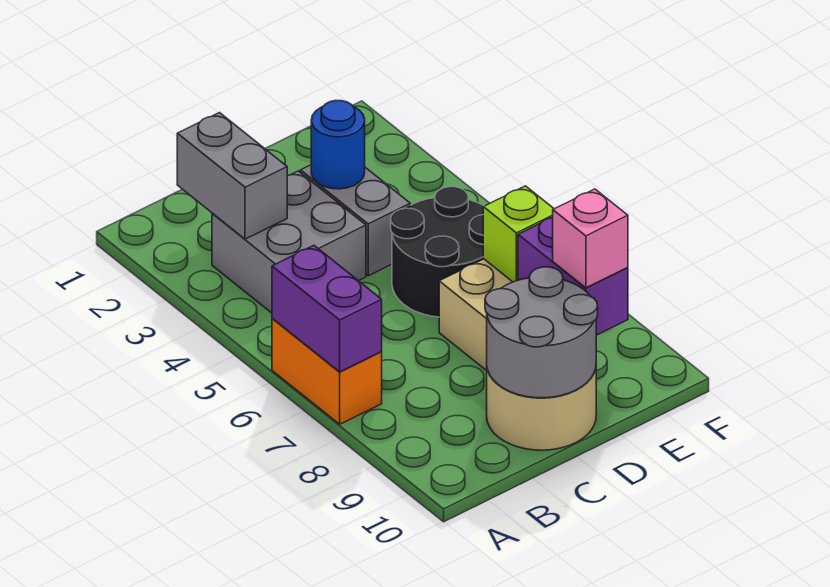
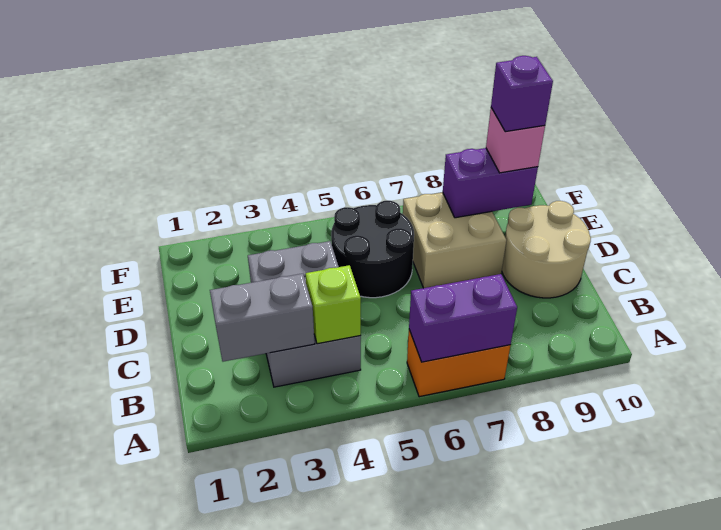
grey 2x2 round brick [485,267,598,398] -> none
blue 1x1 round brick [311,101,365,189] -> none
lime 1x1 brick [483,186,554,282] -> lime 1x1 brick moved to [306,265,361,344]
none -> purple 1x1 brick [491,56,553,132]

